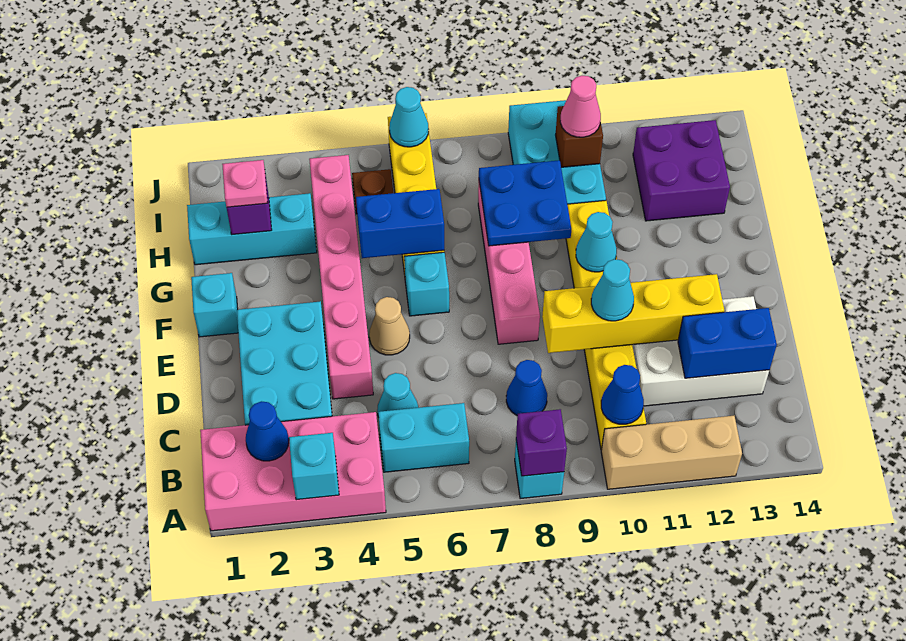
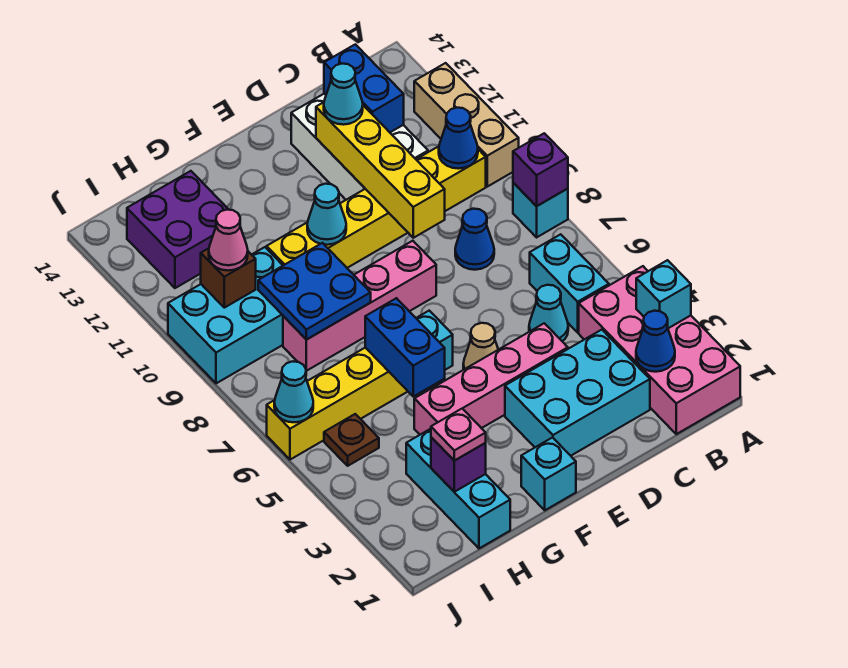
pink 1x6 brick [309,155,373,399] -> pink 1x4 brick [414,323,568,435]
cyan 1x1 cone [591,259,634,321] -> cyan 1x1 cone moved to [324,64,363,125]

